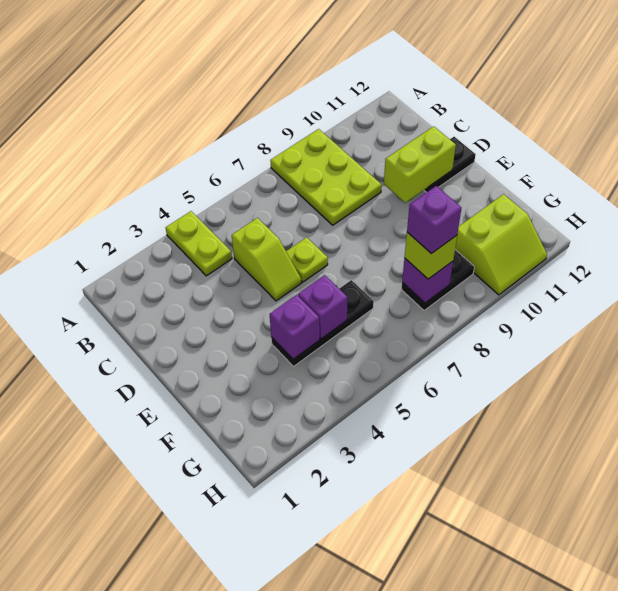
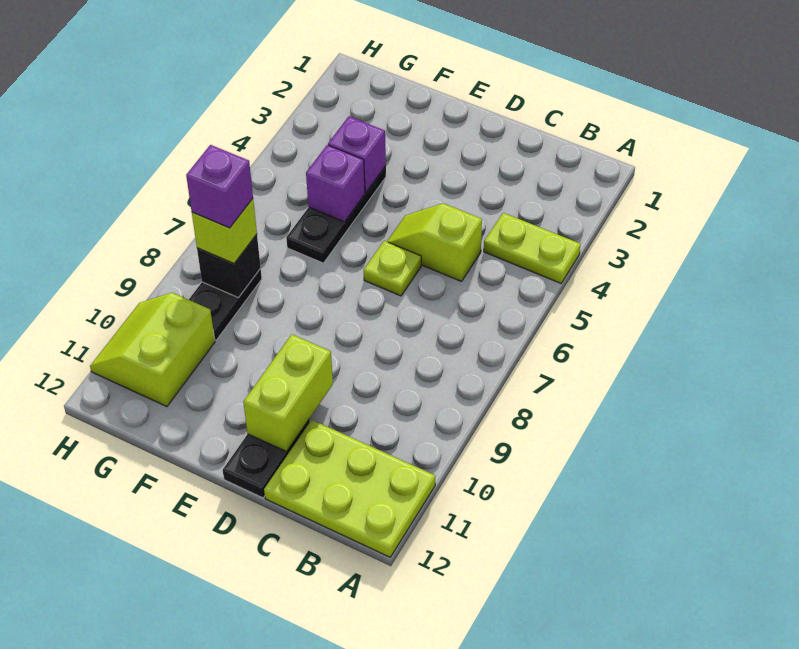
lime 2x3 plate [270,129,381,225] -> lime 2x3 plate moved to [264,420,435,557]
purple 1x1 brick [402,258,453,303] -> black 1x1 brick [197,234,261,298]

